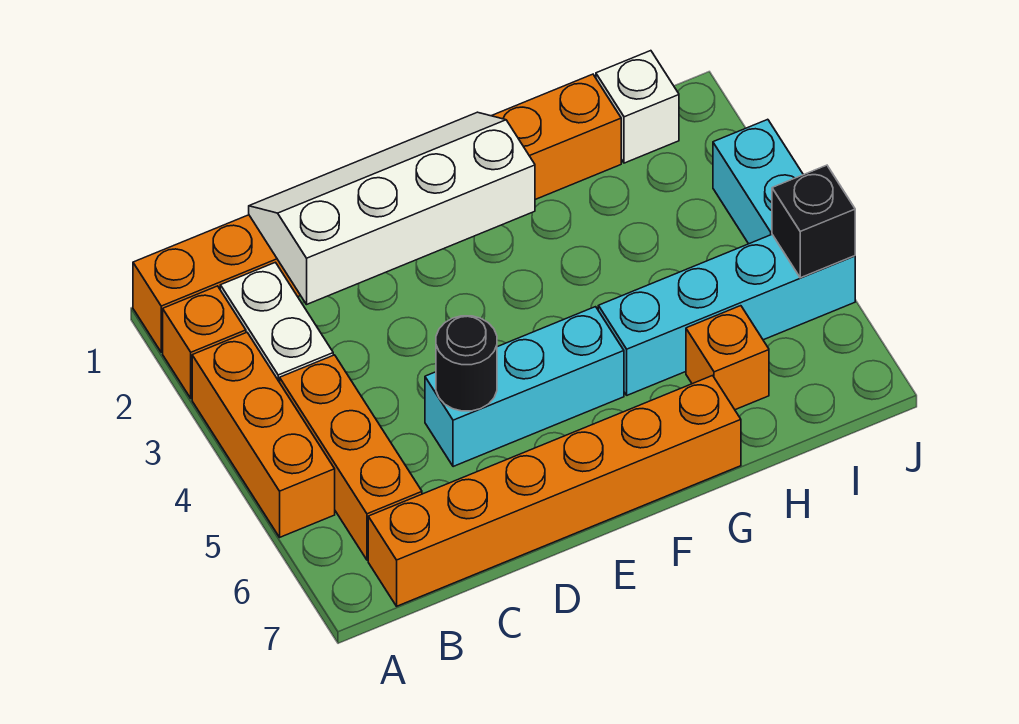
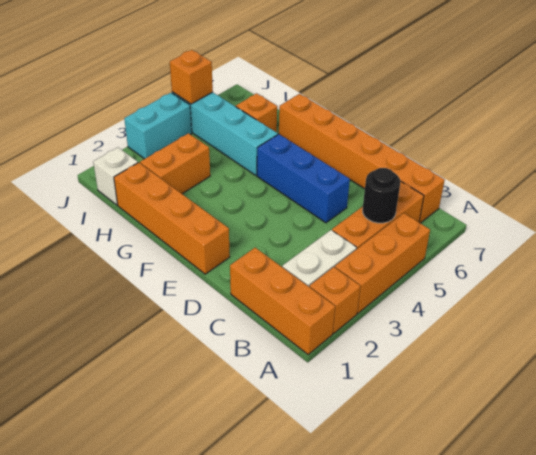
white 2x4 slope [249,112,535,304] -> none
cyan 1x3 brick [425,307,624,467] -> blue 1x3 brick [257,134,350,223]
black 1x1 round brick [436,316,497,411] -> black 1x1 round brick moved to [362,168,400,223]
none -> orange 1x2 brick [140,133,210,194]
black 1x1 brick [772,165,855,278] -> orange 1x1 brick [170,50,213,104]

